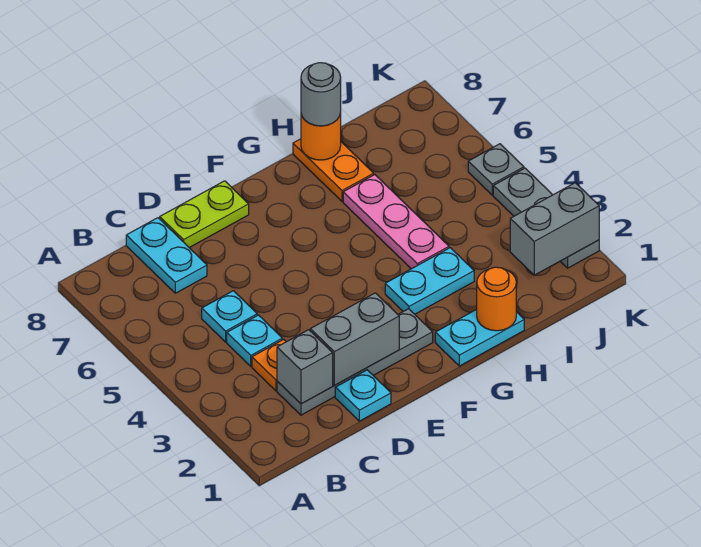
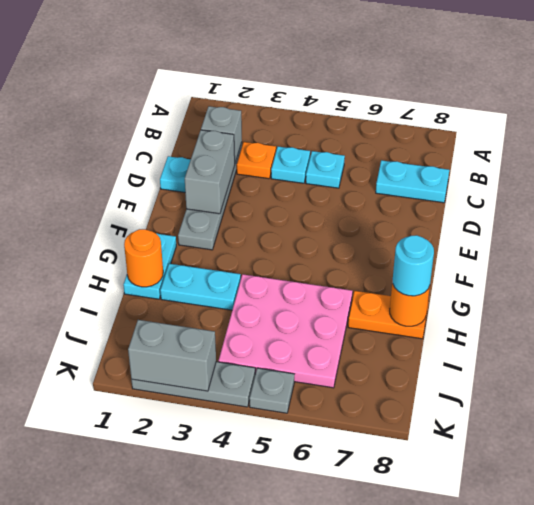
lime 1x2 plate [160,181,249,248] -> none
cyan 1x2 plate [385,248,474,314] -> cyan 1x2 plate turned to [160,264,241,310]
pink 1x3 plate [343,175,449,269] -> pink 3x3 plate [219,274,352,388]
grey 1x1 round brick [301,63,341,126] -> cyan 1x1 round brick [393,235,434,296]
grey 1x2 brick [510,183,599,275] -> grey 1x2 brick turned to [128,320,216,391]

